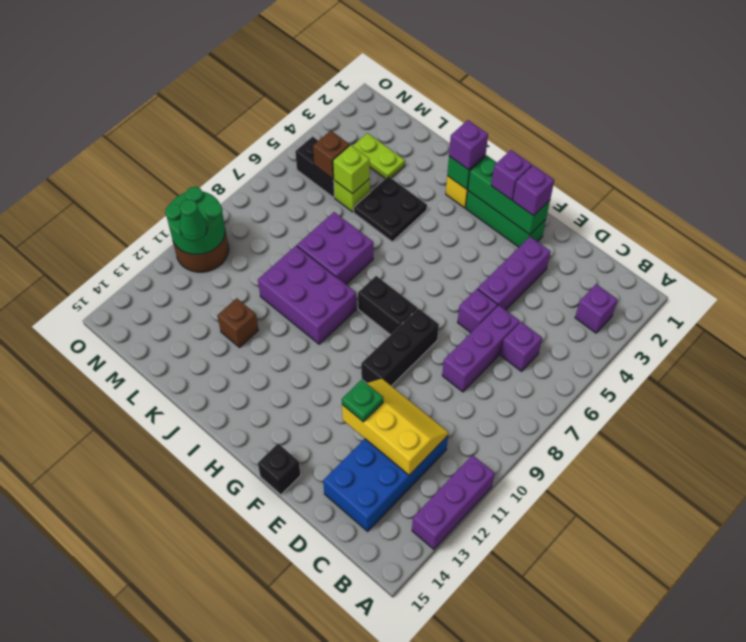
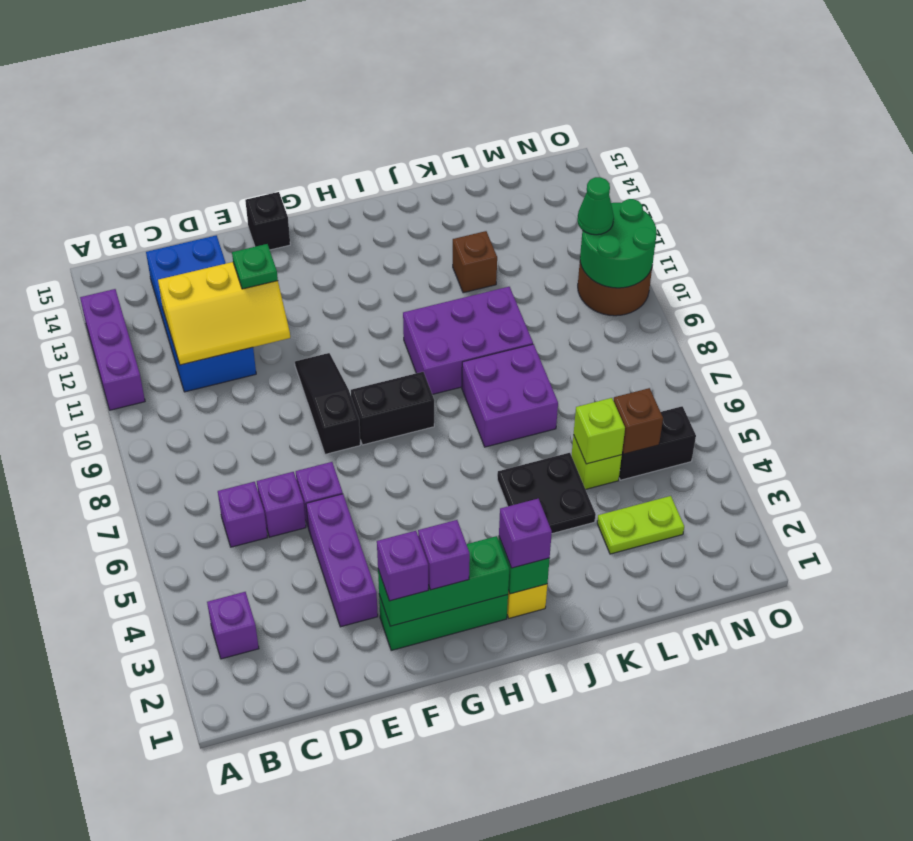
purple 1x3 brick [442,305,520,392] -> purple 1x1 brick [257,472,306,537]
black 1x3 brick [361,308,439,386] -> black 1x3 slope [295,353,360,454]

